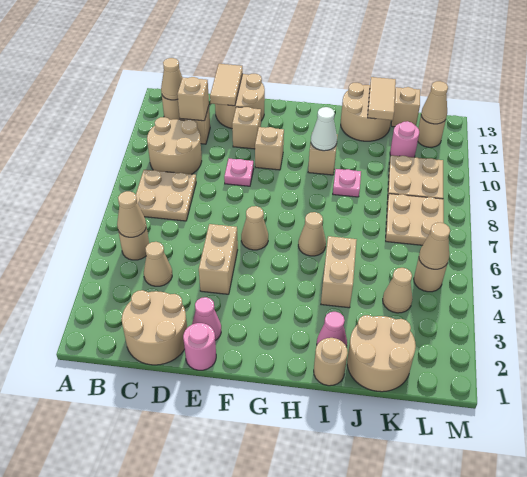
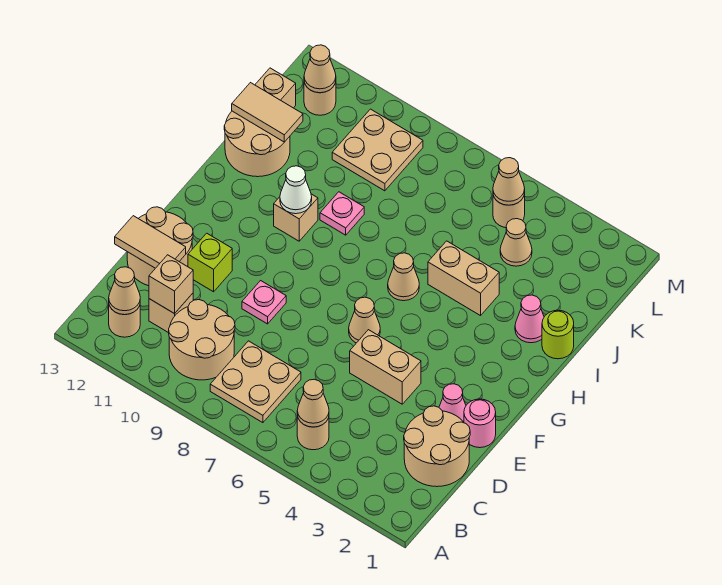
tan 1x1 cone [144,242,172,286] -> none
tan 1x1 brick [232,107,261,149] -> lime 1x1 brick [188,233,232,292]
tan 1x1 brick [255,127,284,170] -> none
tan 1x1 round brick [314,338,348,386] -> lime 1x1 round brick [542,310,574,359]
tan 2x2 round brick [347,315,416,392] -> none
tan 2x2 plate [386,194,444,245] -> none
pink 1x1 round brick [390,121,419,157] -> none

